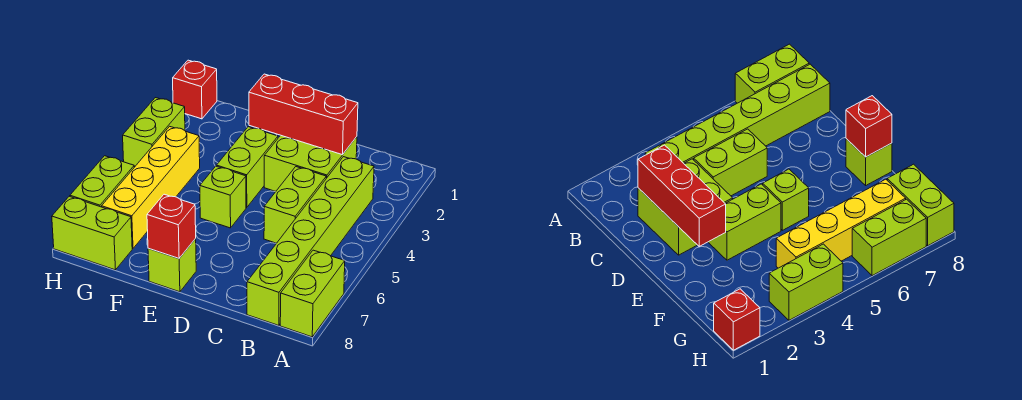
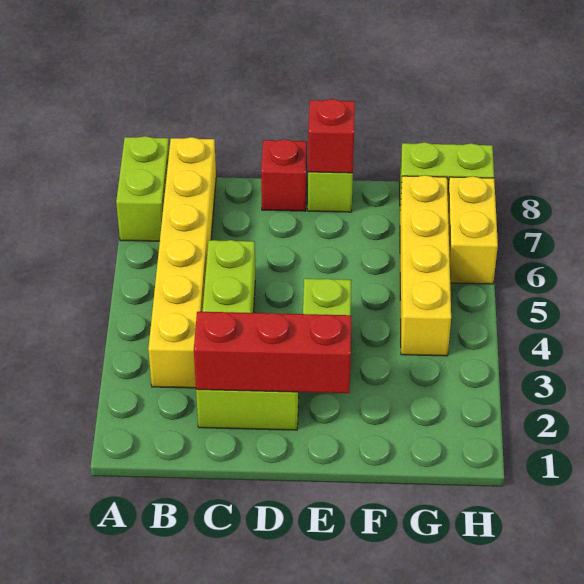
lime 1x6 brick [247,157,374,325] -> yellow 1x6 brick [148,137,216,388]
lime 1x1 brick [200,166,246,228] -> none
red 1x1 brick [173,60,217,119] -> red 1x1 brick moved to [261,139,307,211]
lime 1x2 brick [123,98,185,167] -> none
lime 1x2 brick [70,156,134,207] -> yellow 1x2 brick [448,176,498,284]

